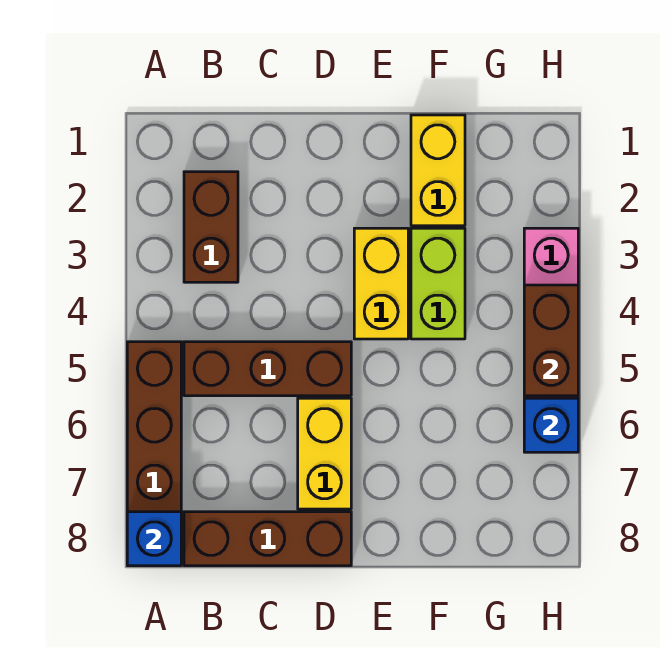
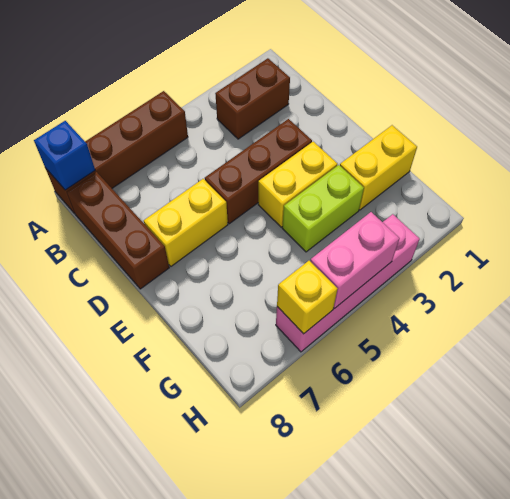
brown 1x3 brick [184,342,351,396] -> brown 1x3 brick turned to [205,119,312,224]
brown 1x2 brick [524,285,578,396] -> pink 1x2 brick [310,212,400,309]
blue 1x1 brick [524,398,578,452] -> yellow 1x1 brick [277,261,338,334]

